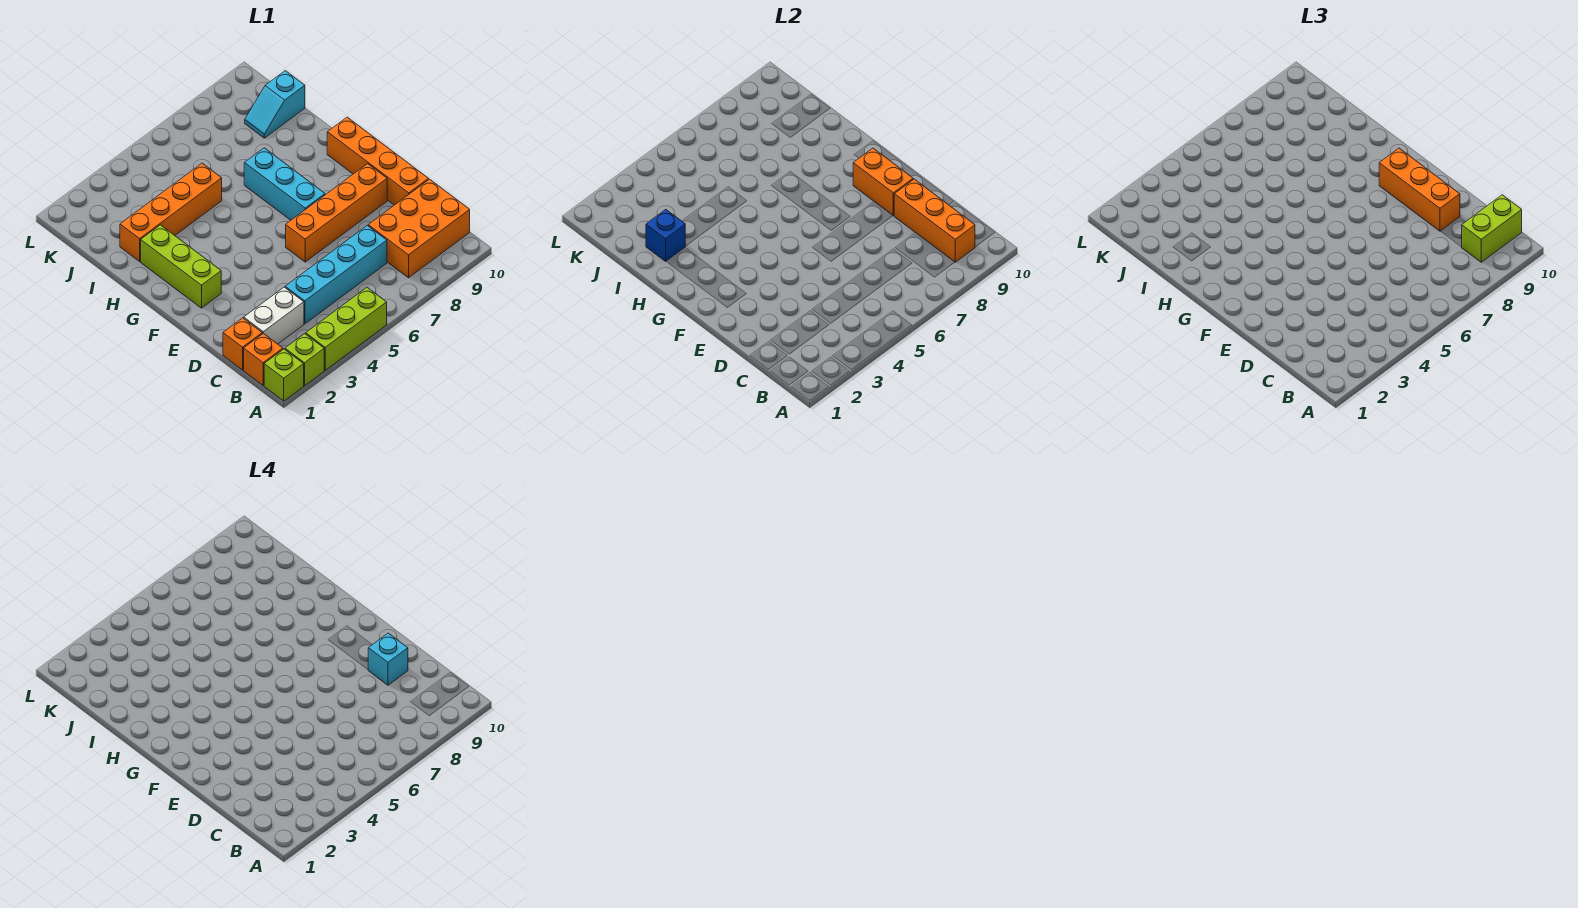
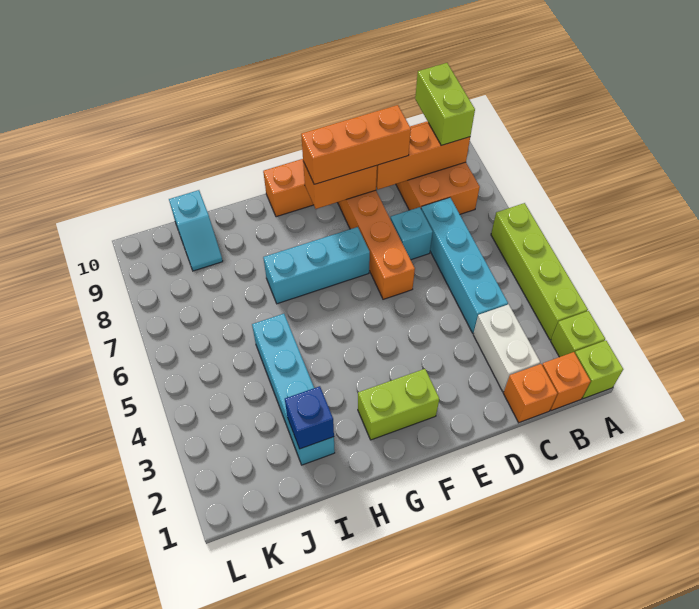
lime 1x3 brick [306,288,387,370] -> lime 1x4 brick [491,203,588,340]
cyan 1x1 brick [368,633,408,685] -> cyan 1x1 brick moved to [390,207,433,260]
lime 1x3 brick [141,225,221,308] -> lime 1x2 brick [358,369,439,440]
orange 1x4 brick [120,163,222,261] -> cyan 1x4 brick [252,314,335,465]

